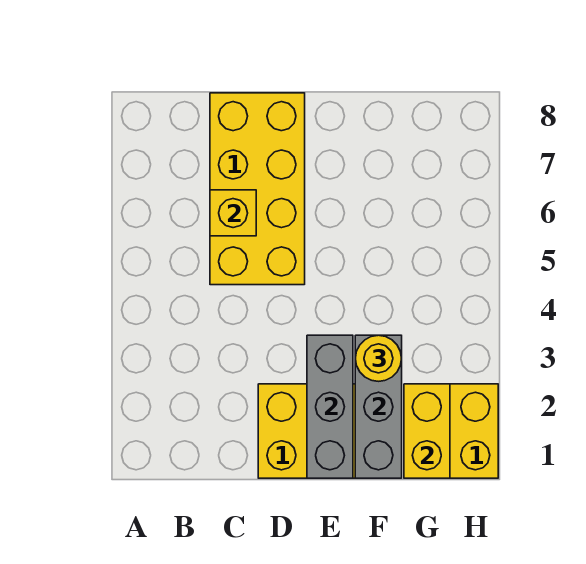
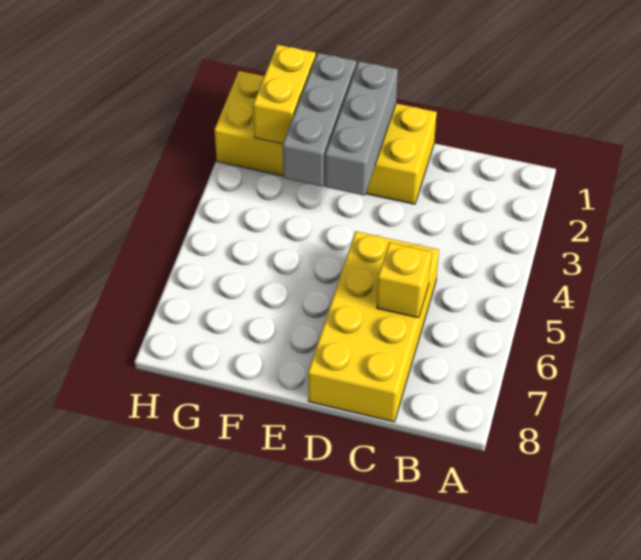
yellow 1x1 round brick [355,335,402,381] -> none

